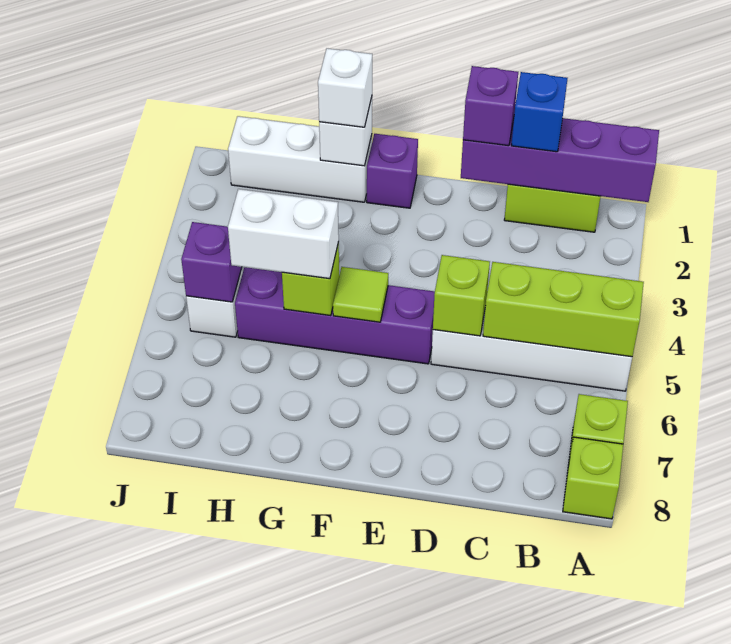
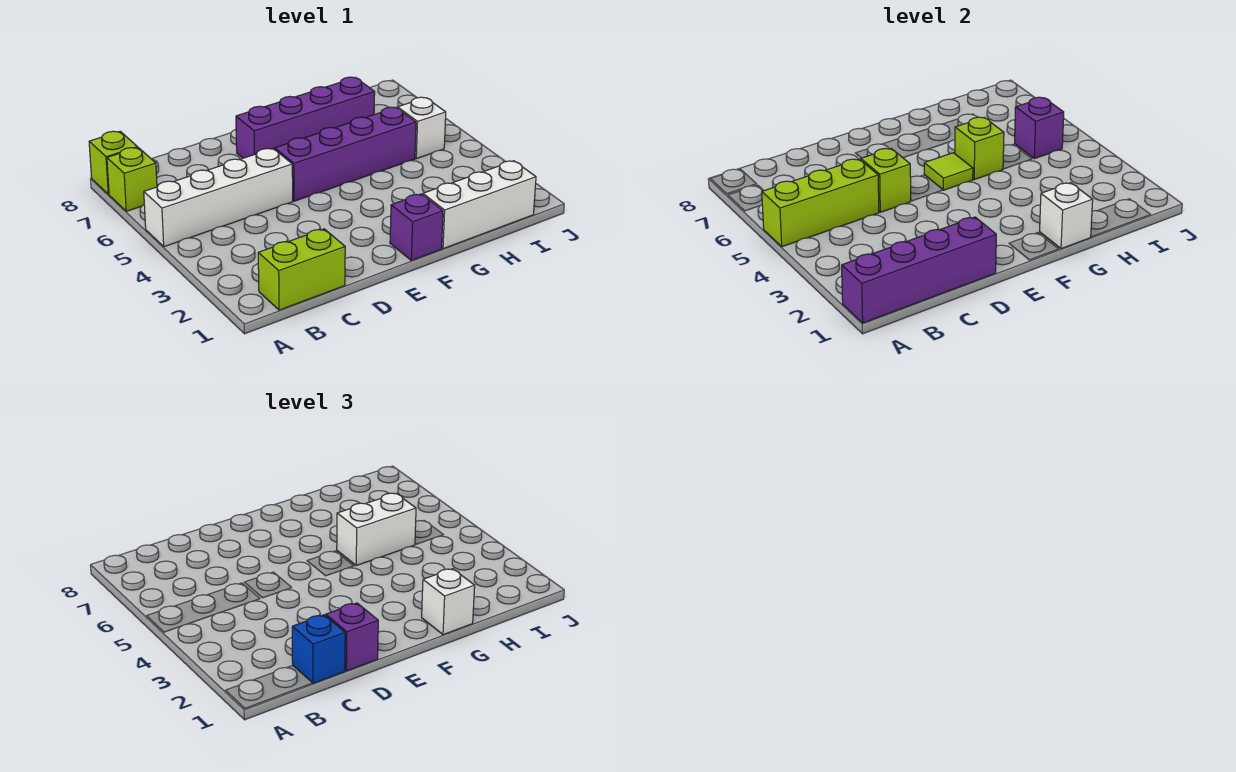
none -> purple 1x4 brick [236,77,375,158]

